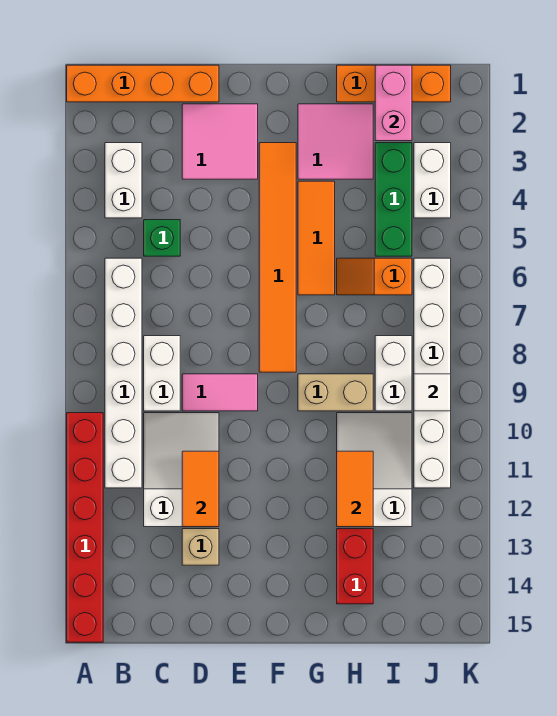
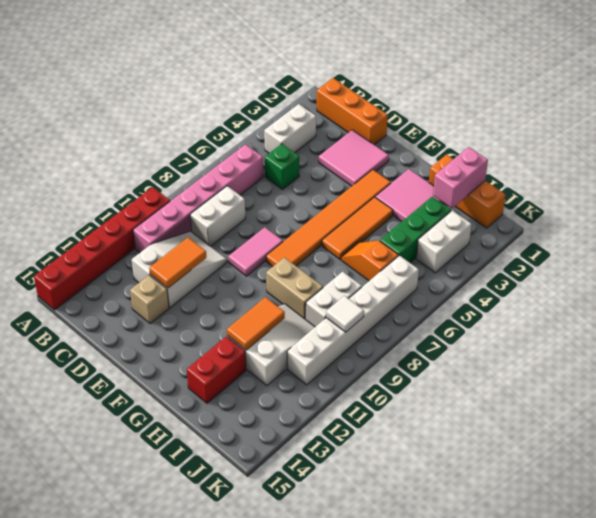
orange 1x4 brick [67,65,219,102] -> orange 1x3 brick [317,78,388,145]
white 1x6 brick [105,258,142,488] -> pink 1x6 brick [133,144,263,253]
pink 1x2 tile [182,374,258,411] -> pink 1x2 tile turned to [228,227,283,276]

